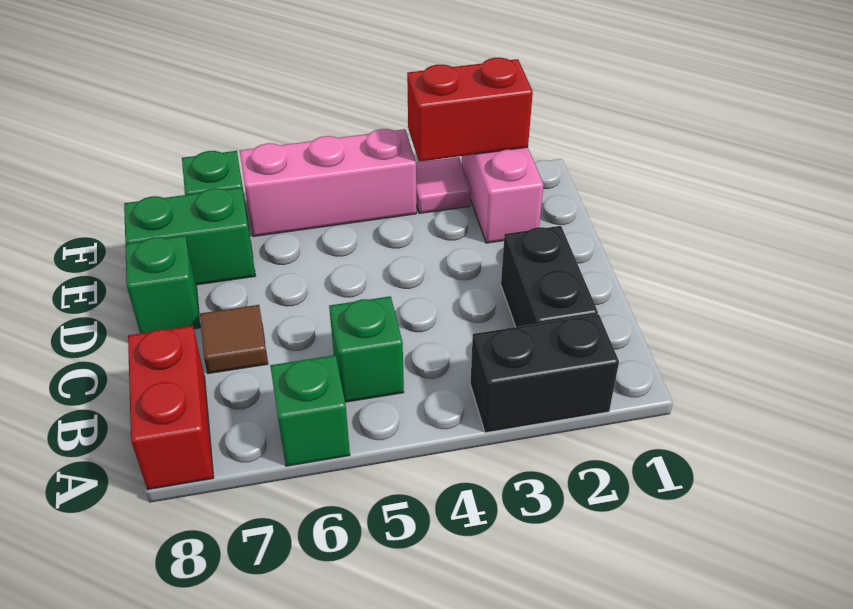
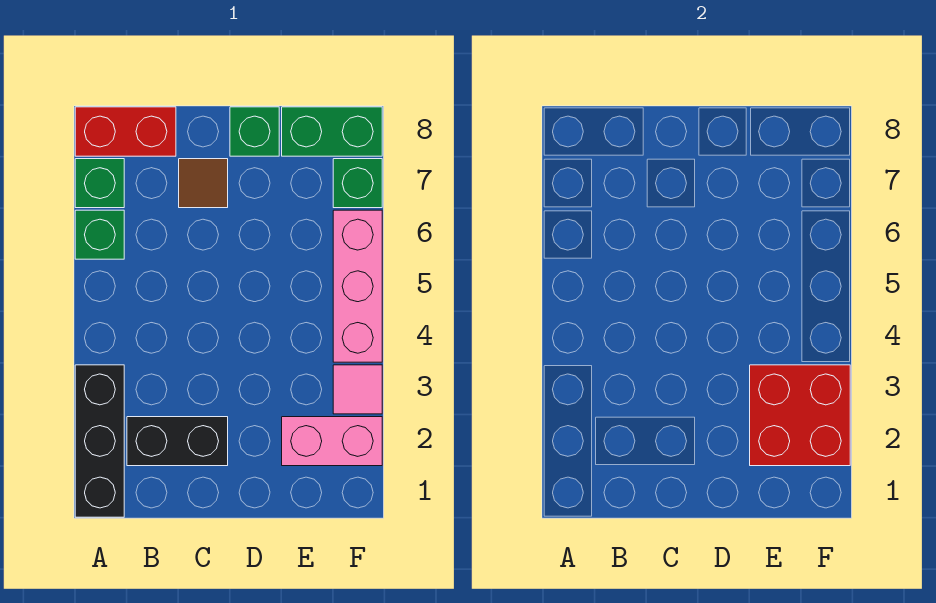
black 1x2 brick [470,314,619,433] -> black 1x3 brick [75,365,124,517]
green 1x1 brick [329,296,404,402] -> green 1x1 brick moved to [75,159,124,208]
green 1x2 brick [124,188,255,285] -> green 1x2 brick turned to [282,107,382,156]
red 1x2 brick [407,58,533,162] -> red 2x2 brick [750,365,850,466]

